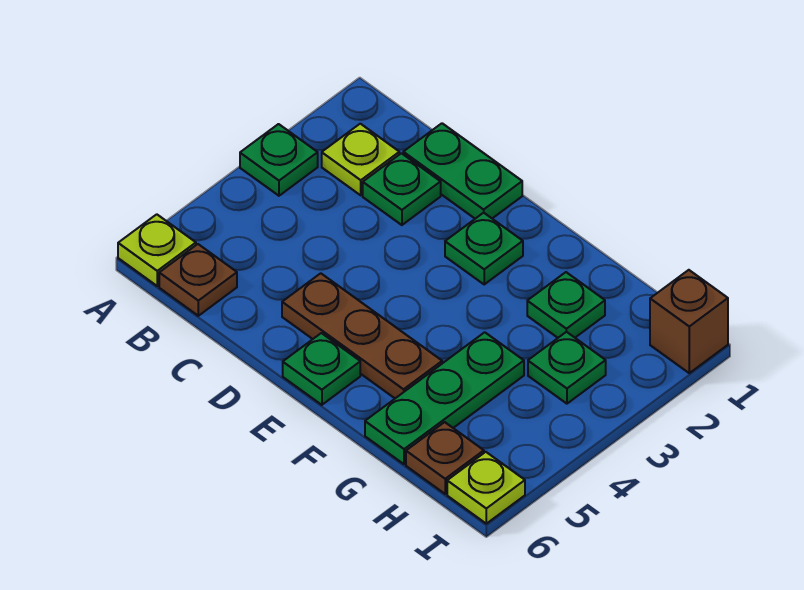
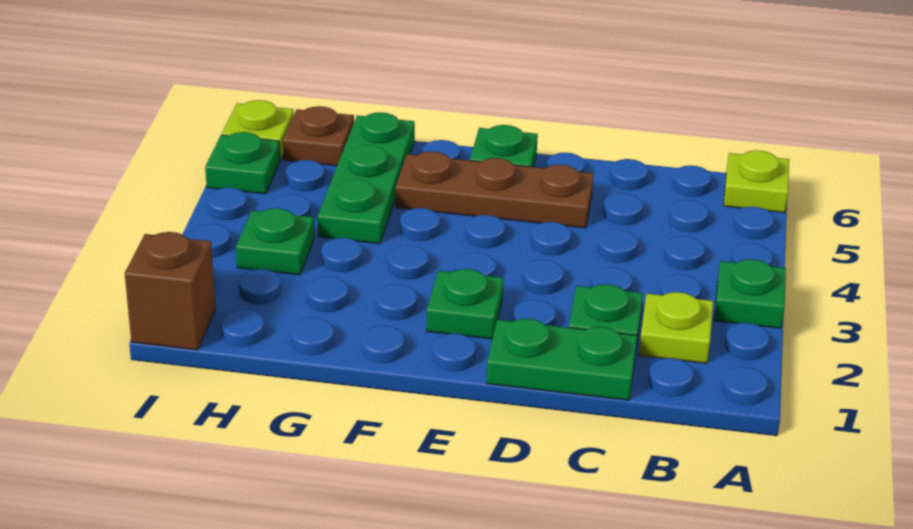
brown 1x1 plate [159,244,237,316] -> none
green 1x1 plate [527,272,605,338] -> green 1x1 plate moved to [205,132,280,194]

